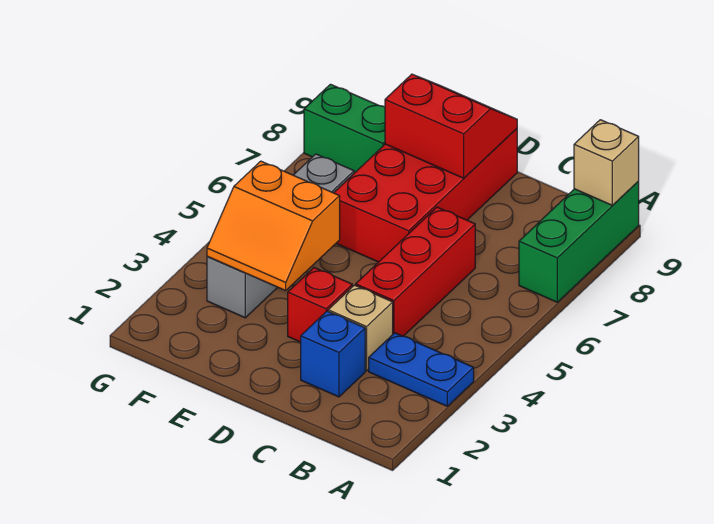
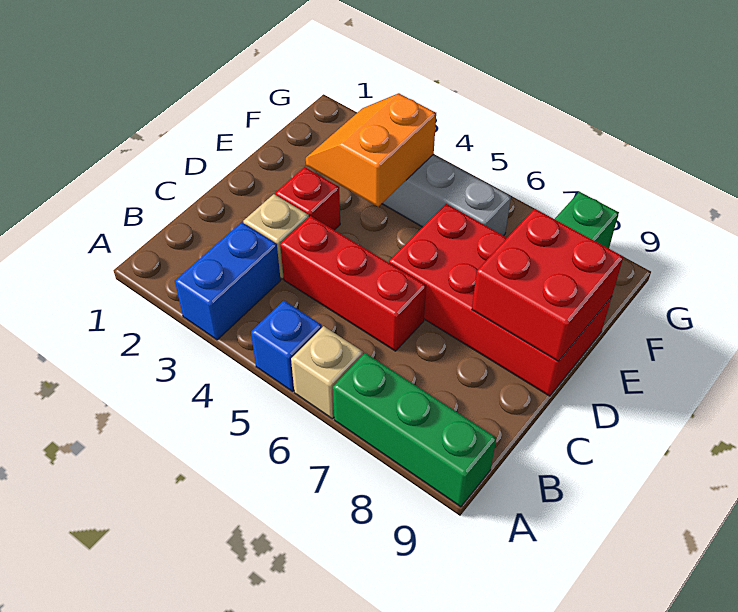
blue 1x2 plate [369,333,474,406] -> blue 1x2 brick [175,222,281,340]
tan 1x1 brick [574,120,639,205] -> tan 1x1 brick moved to [291,326,363,419]
blue 1x1 brick [301,311,365,397] -> blue 1x1 brick moved to [251,300,322,392]
red 2x2 slope [385,74,517,178] -> red 2x2 brick [472,209,623,362]

